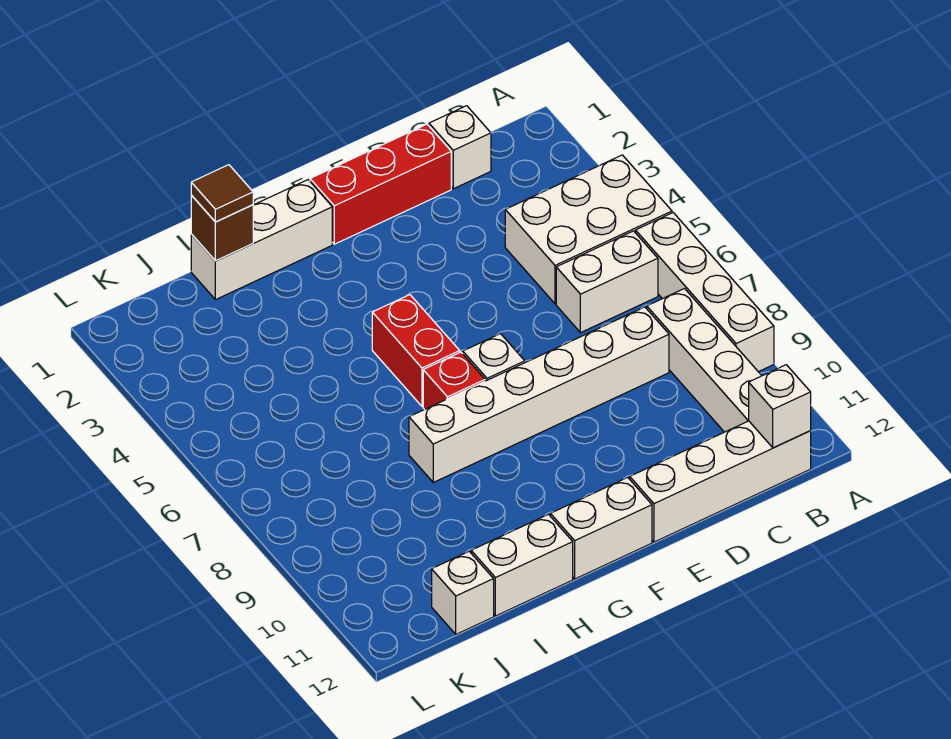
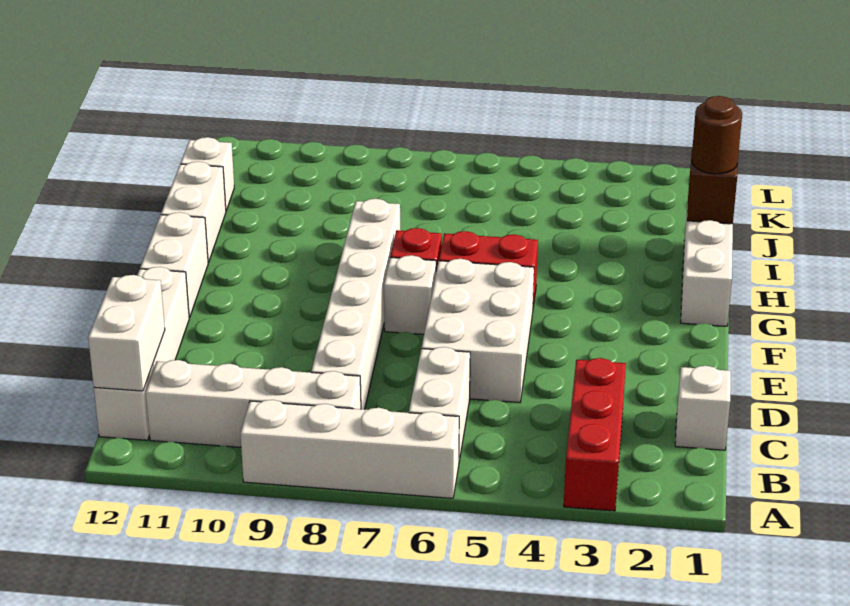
white 2x3 brick [505,155,672,304] -> white 2x3 brick moved to [422,259,534,403]
white 1x1 brick [749,365,811,448] -> white 1x2 brick [88,275,165,391]
red 1x3 brick [310,124,451,244] -> red 1x3 brick moved to [564,358,626,511]
brown 1x1 tile [191,165,253,222] -> brown 1x1 round brick [692,96,742,174]

